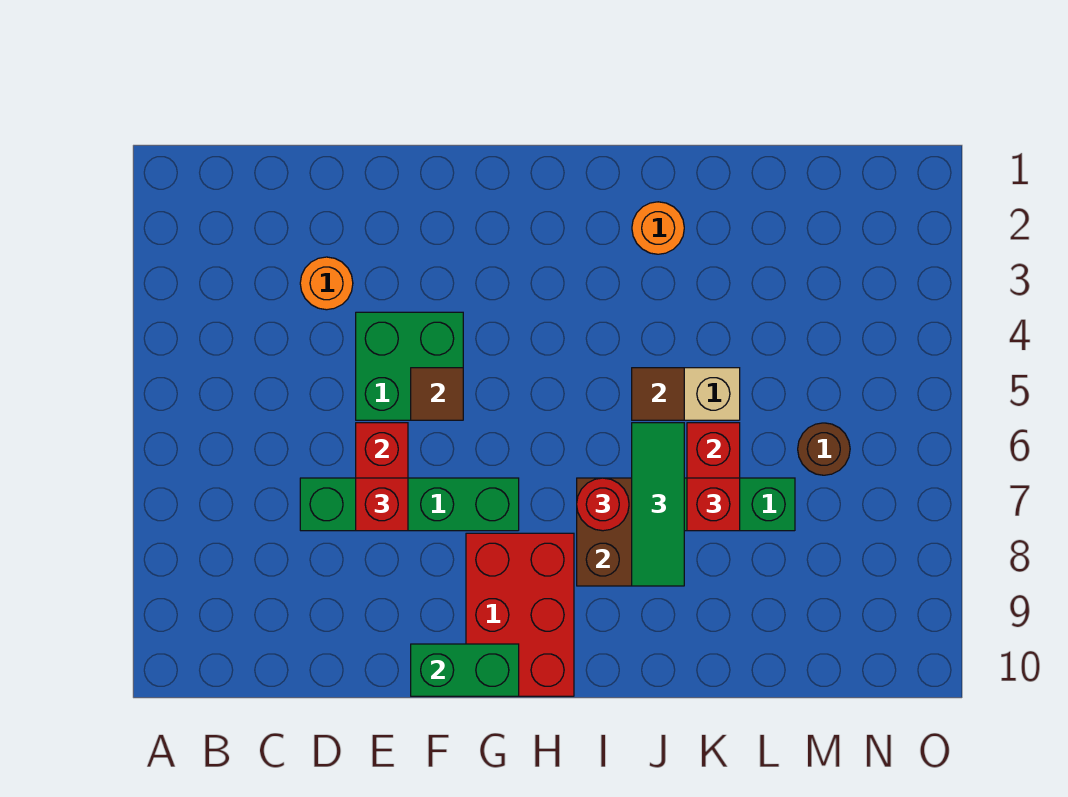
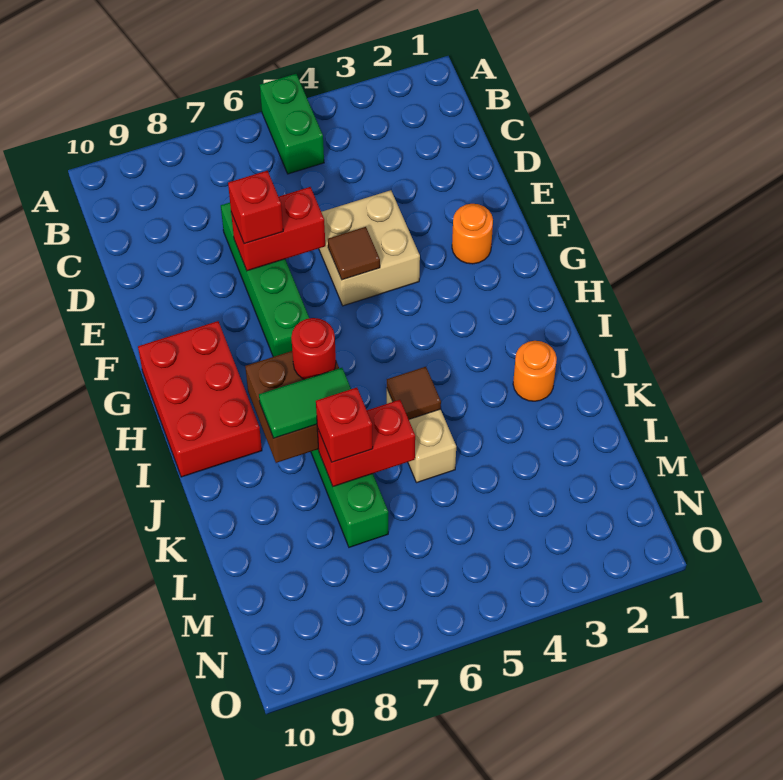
orange 1x1 round brick [300,257,353,310] -> orange 1x1 round brick moved to [452,204,493,264]
green 2x2 brick [356,312,463,420] -> tan 2x2 brick [319,190,420,306]
green 1x2 brick [411,644,519,696] -> green 1x2 brick moved to [260,74,324,174]
red 2x3 brick [466,533,574,696] -> red 2x3 brick turned to [138,321,262,477]
green 1x3 tile [632,423,684,586] -> green 1x2 tile [259,368,351,438]
brown 1x1 round brick [798,423,850,475] -> none

